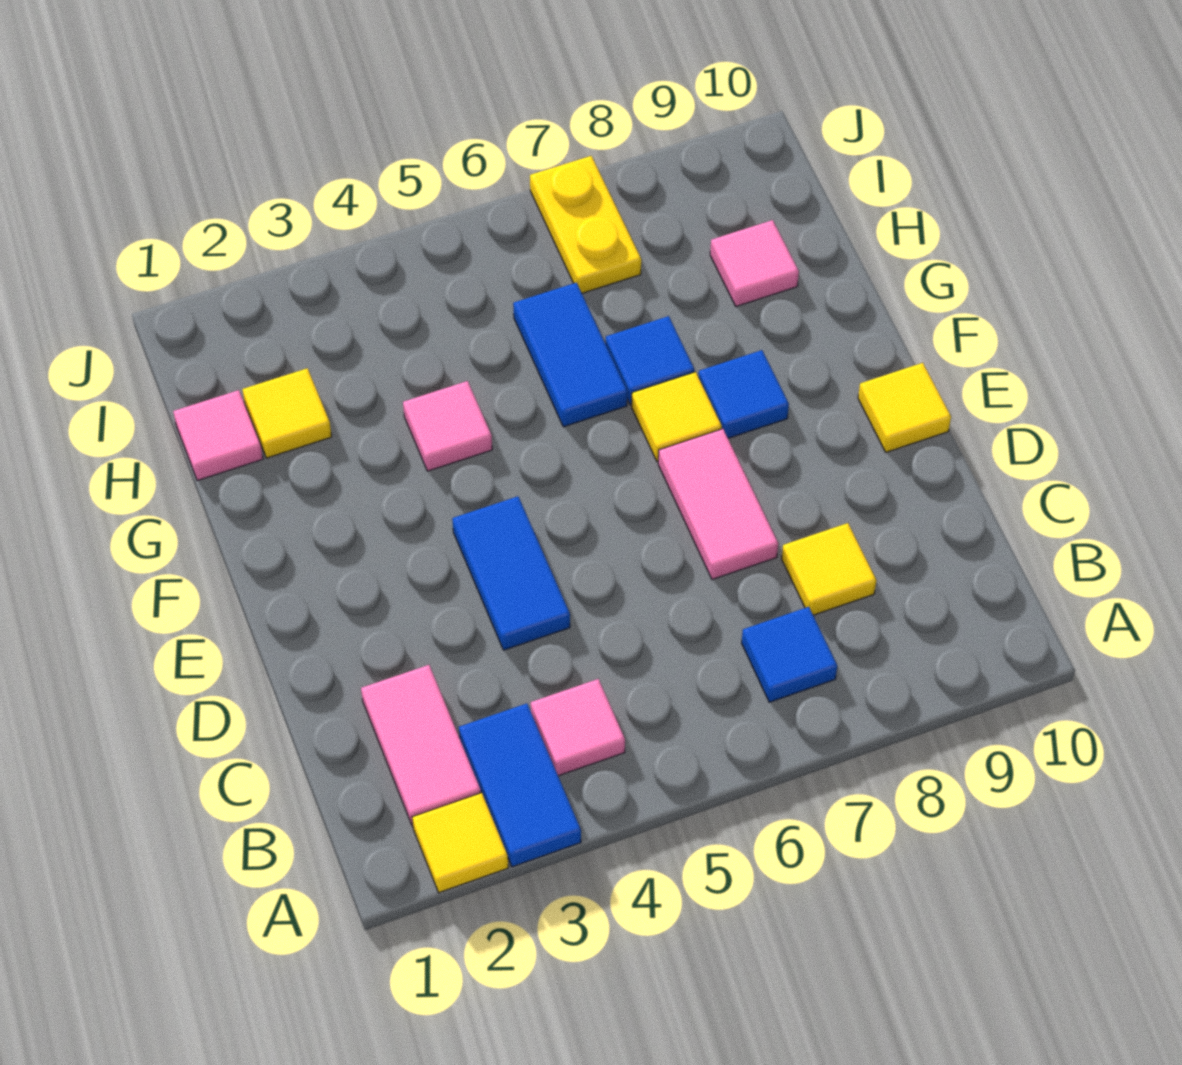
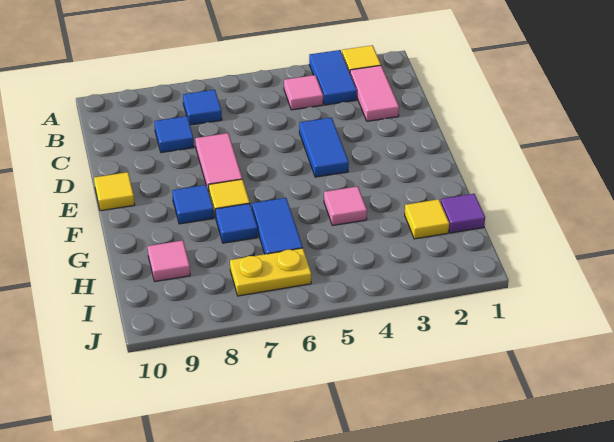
yellow 1x1 tile [782,523,876,615] -> blue 1x1 tile [154,116,194,153]
pink 1x1 tile [173,390,263,481] -> purple 1x1 tile [441,194,485,233]
yellow 1x2 plate [530,156,641,293] -> yellow 1x2 plate turned to [230,248,311,296]

